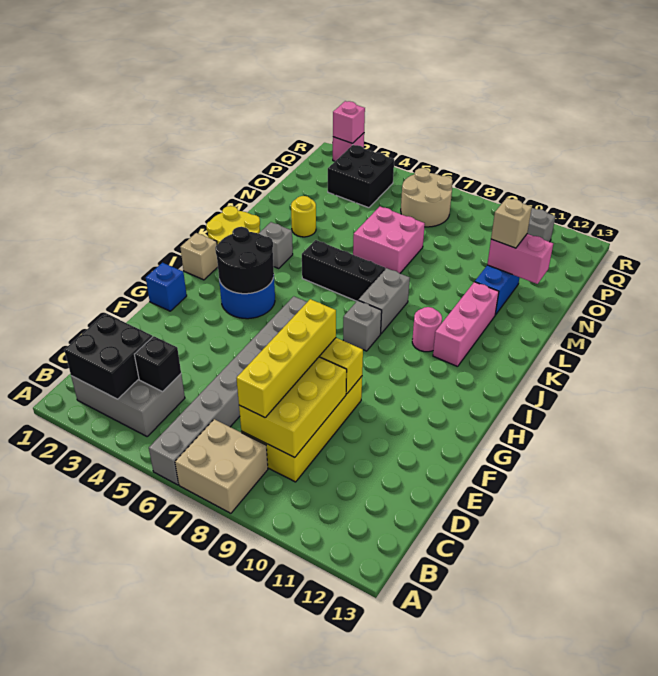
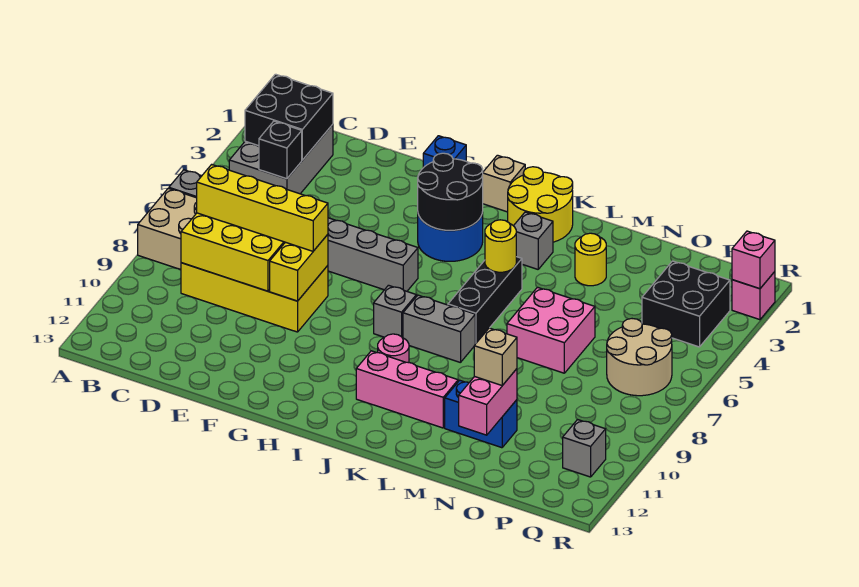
none -> yellow 1x1 round brick [485,220,516,272]

